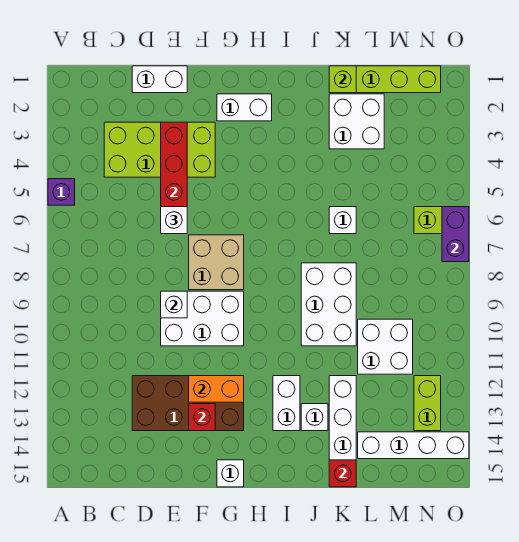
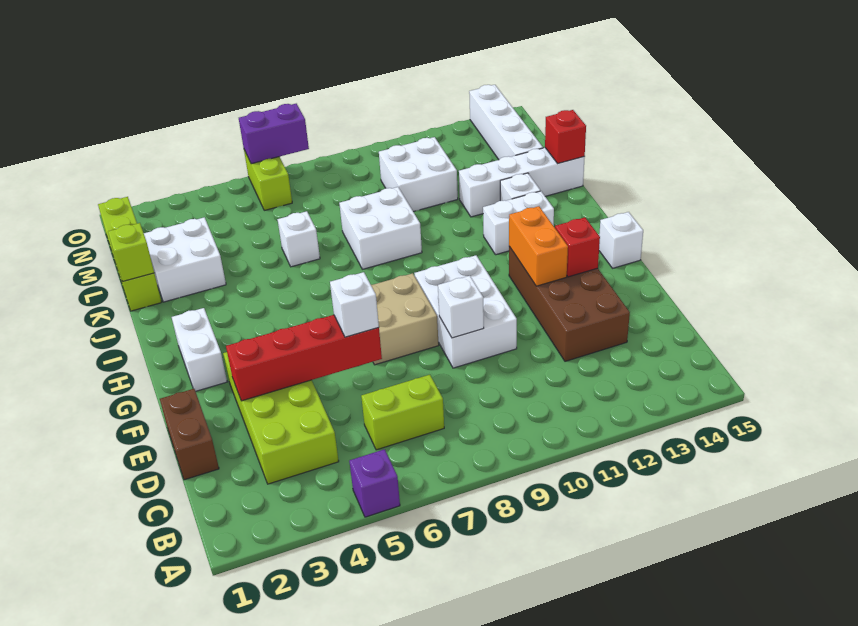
white 1x2 brick [132,66,187,93] -> brown 1x2 brick [160,389,219,480]
white 2x3 brick [301,263,356,346] -> white 2x2 brick [339,187,422,269]
lime 1x2 brick [414,376,441,431] -> lime 1x2 brick moved to [361,375,444,450]

